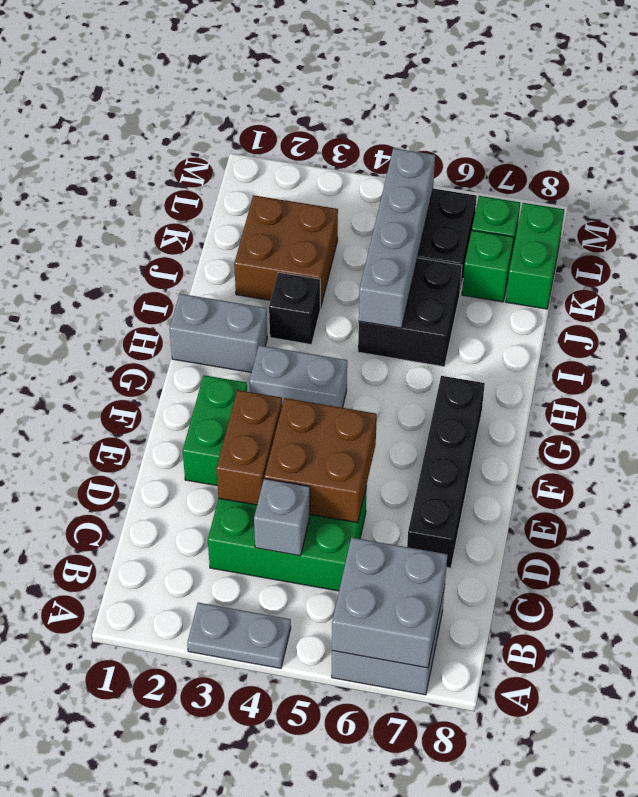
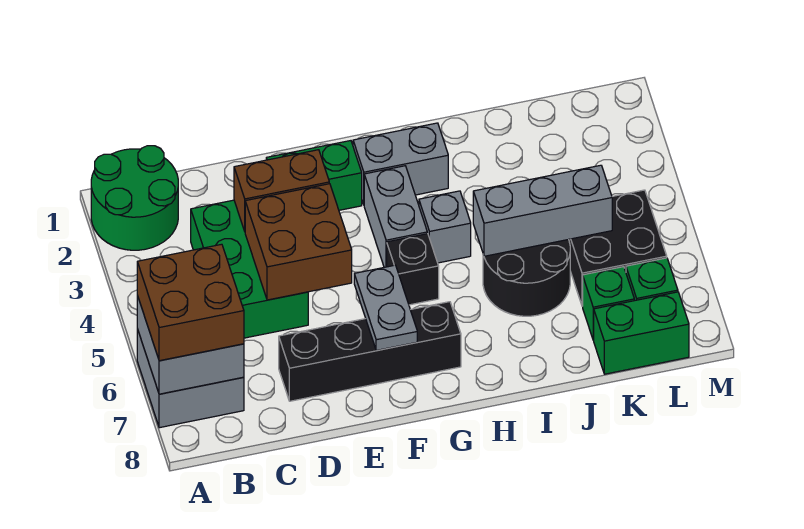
none -> green 2x2 round brick [91,146,178,250]
grey 1x2 plate [187,603,291,668] -> grey 1x2 plate moved to [354,265,417,351]
grey 1x1 brick [254,479,310,556] -> grey 1x1 brick moved to [419,191,471,263]
grey 1x2 brick [169,294,267,373] -> grey 1x2 brick turned to [353,123,448,204]
black 1x1 brick [269,272,320,345] -> black 1x1 brick moved to [387,234,439,305]
black 2x2 brick [358,258,462,367] -> black 2x2 round brick [483,240,570,316]
grey 1x4 brick [359,148,435,328] -> grey 1x3 brick [473,165,612,256]
brown 2x2 brick [234,195,338,308] -> brown 2x2 brick moved to [137,244,244,361]

